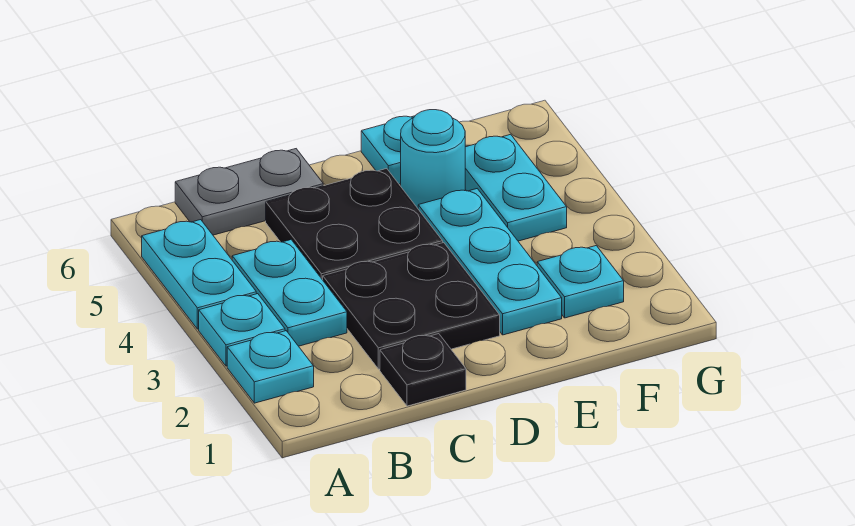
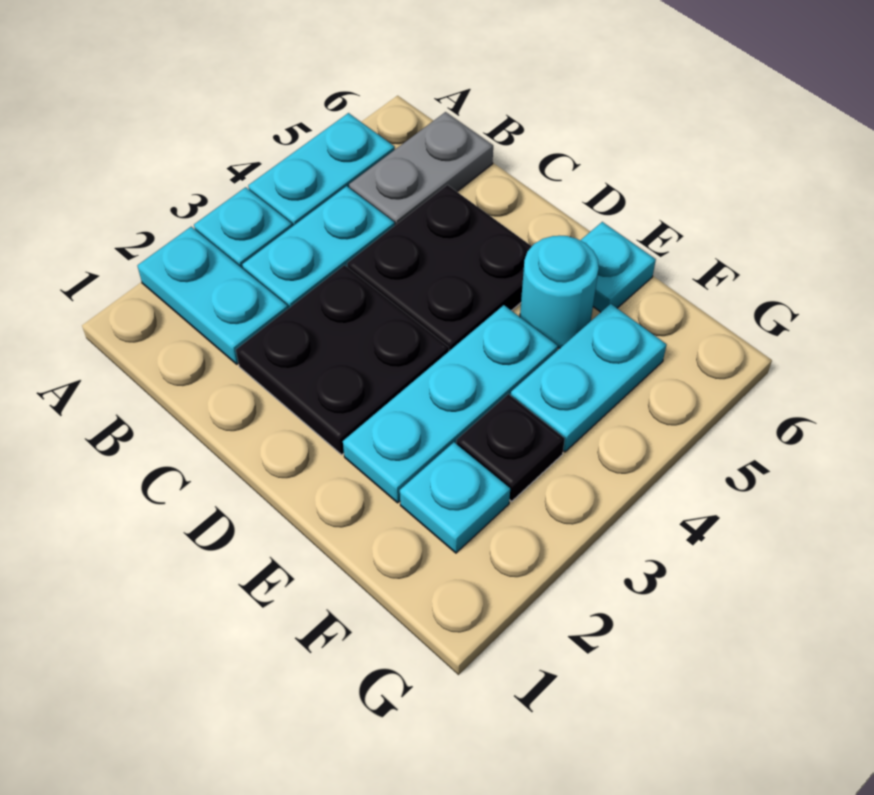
cyan 1x1 plate [227,331,314,403] -> cyan 1x2 plate [137,227,288,364]
grey 1x2 plate [175,149,323,235] -> grey 1x2 plate turned to [349,112,493,225]
black 1x1 plate [380,334,466,406] -> black 1x1 plate moved to [456,394,565,501]

